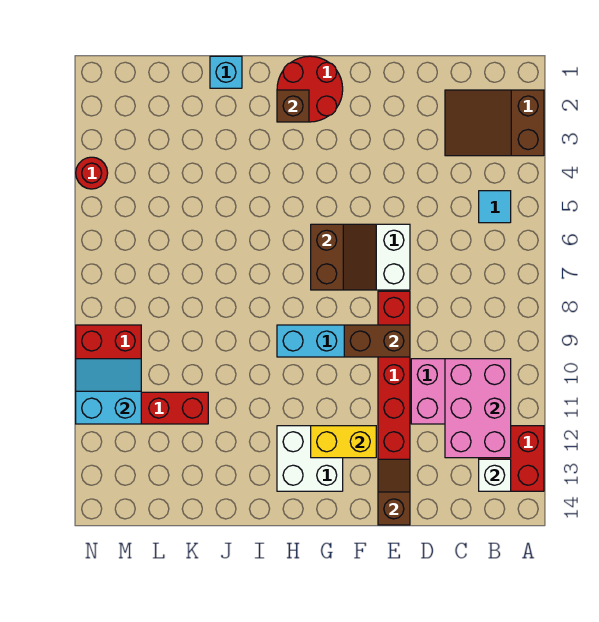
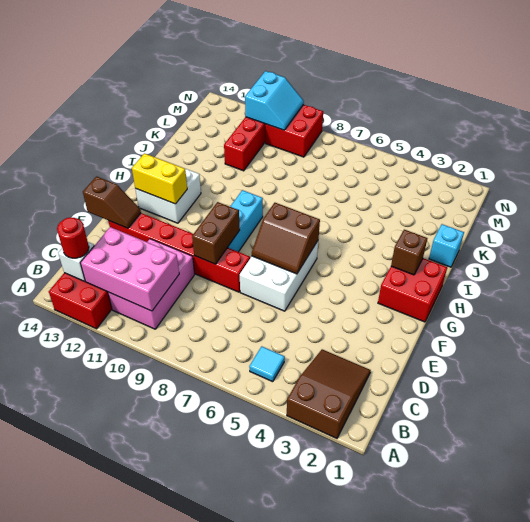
yellow 1x2 brick [311,426,376,458] -> yellow 1x2 brick turned to [132,153,187,204]
red 2x2 round brick [277,56,343,122] -> red 2x2 brick [378,258,447,322]
red 1x1 round brick [76,157,108,189] -> red 1x1 round brick moved to [57,217,89,258]

